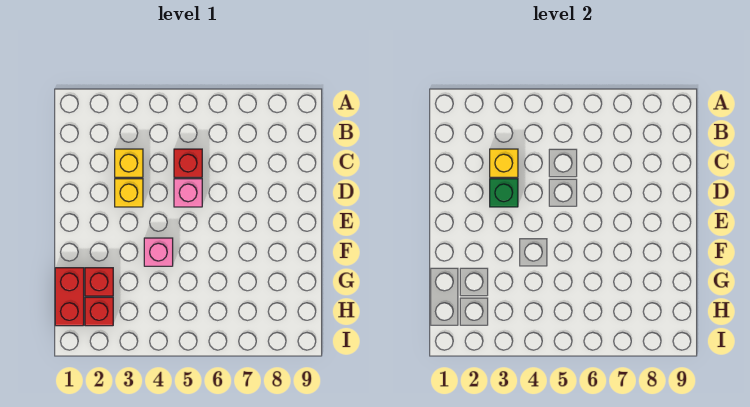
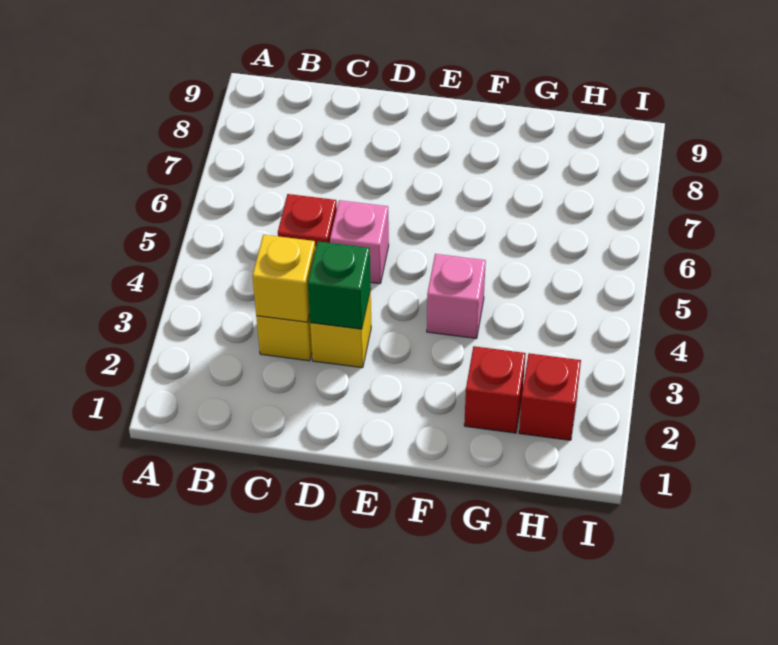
red 1x2 brick [55,268,84,326] -> none

